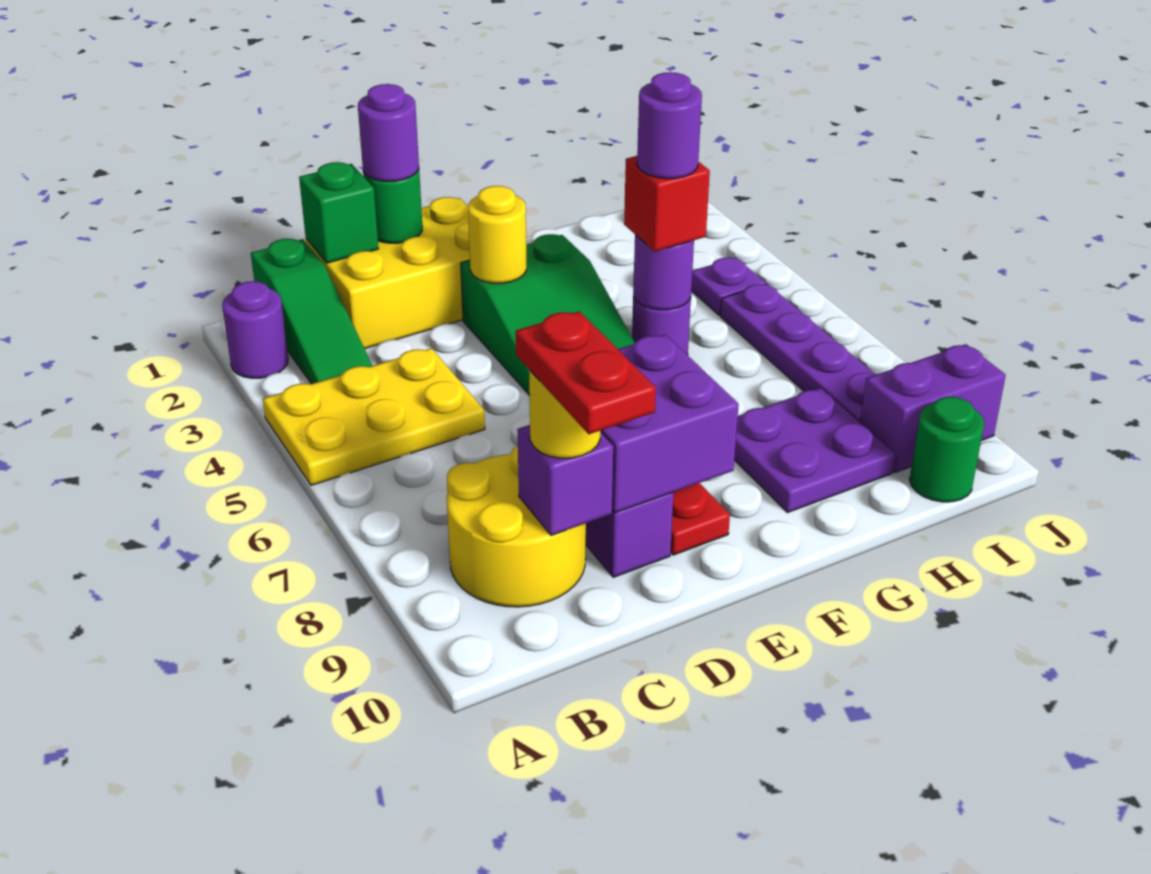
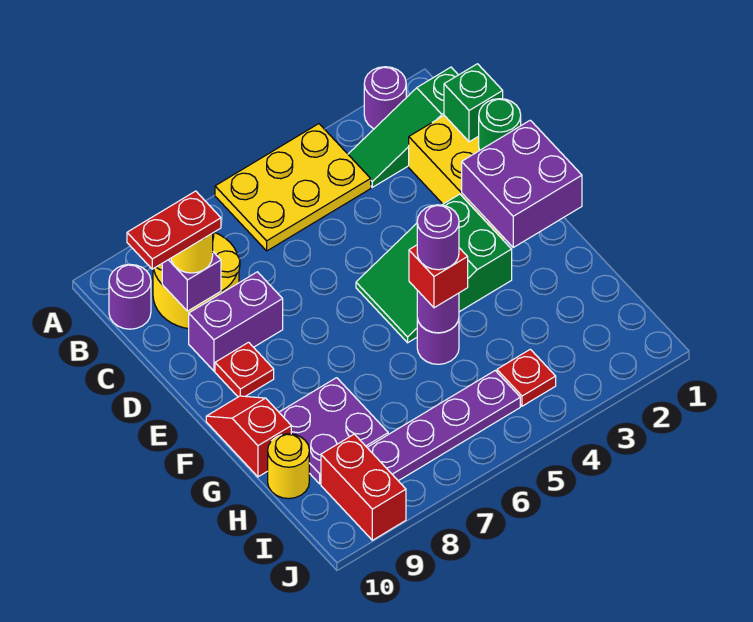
yellow 2x3 plate [263,348,485,485] -> yellow 2x3 plate turned to [215,124,371,251]
purple 1x1 round brick [358,84,419,181] -> purple 1x1 round brick moved to [109,264,151,329]
purple 2x2 brick [600,335,739,513] -> purple 2x2 brick moved to [462,120,582,247]
yellow 1x1 round brick [468,186,527,283] -> yellow 1x1 round brick moved to [268,434,309,499]
none -> red 1x2 slope [206,396,291,477]
purple 1x1 plate [691,258,766,315] -> red 1x1 plate [497,349,556,406]
purple 1x2 brick [860,344,1006,473] -> red 1x2 brick [321,434,406,540]
green 1x1 round brick [910,397,984,502] -> none

